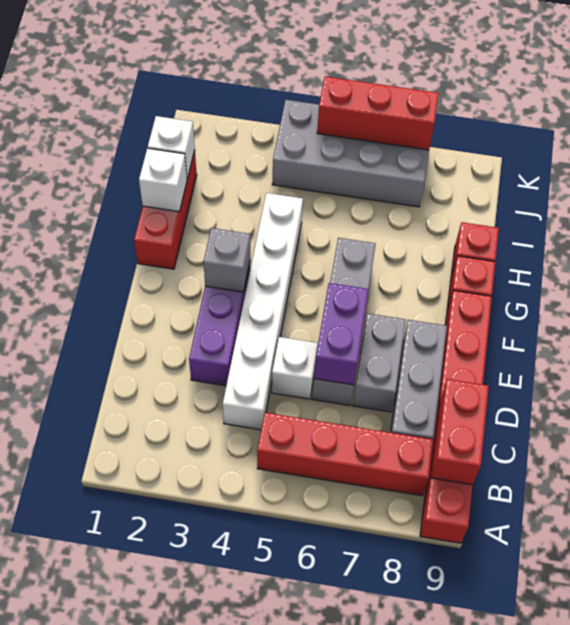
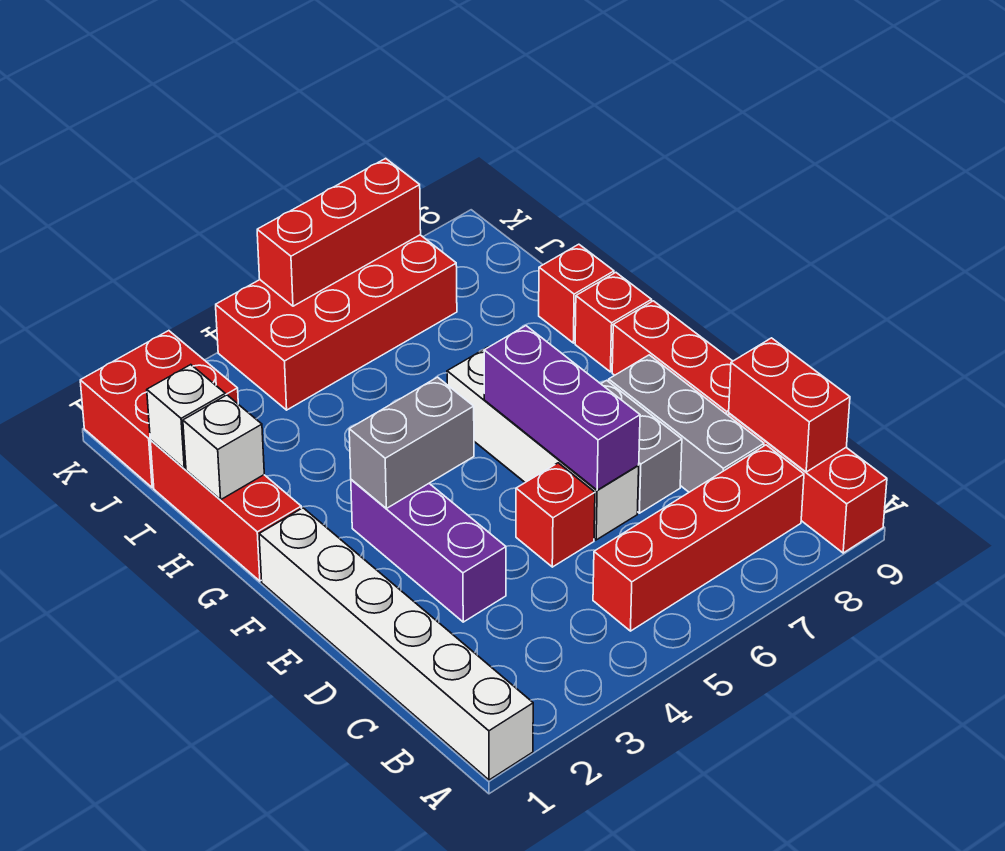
white 1x6 brick [223,193,303,430] -> white 1x6 brick moved to [259,508,533,780]
white 1x1 brick [272,337,318,399] -> red 1x1 brick [516,463,595,567]
grey 1x4 brick [312,238,376,405] -> white 1x4 brick [447,347,639,540]
purple 1x2 brick [314,283,369,385] -> purple 1x3 brick [484,326,640,490]
grey 1x1 brick [204,228,250,292] -> grey 1x2 brick [349,377,474,508]
none -> red 2x2 brick [80,331,238,488]
grey 2x4 brick [272,100,429,207] -> red 2x4 brick [216,235,457,410]

